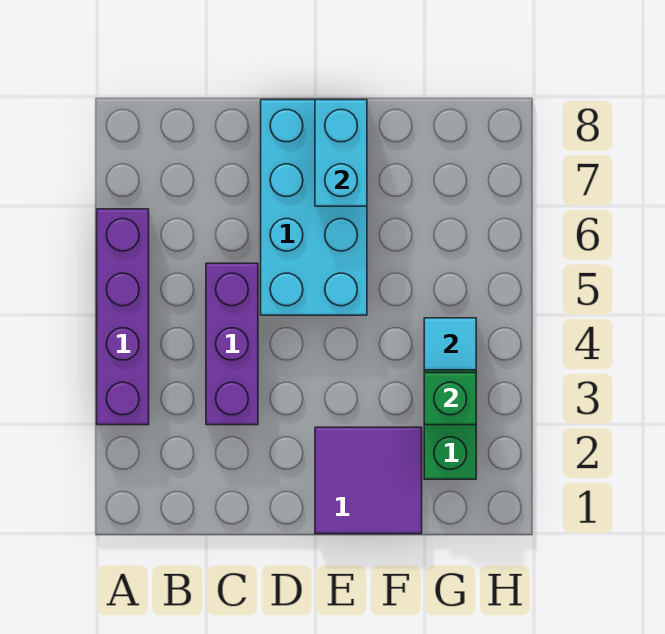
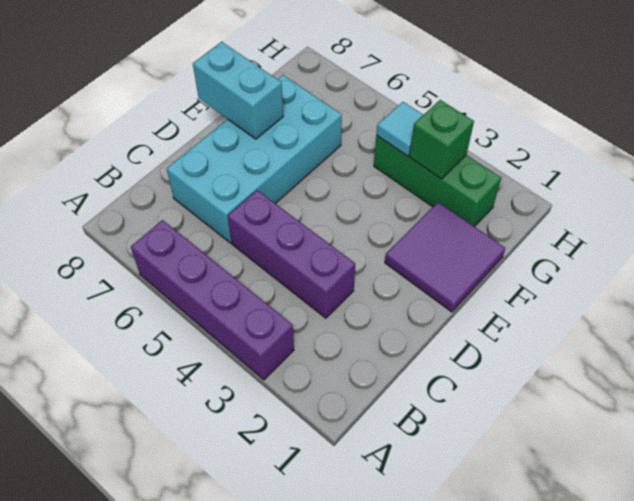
cyan 2x4 brick [261,100,367,315] -> cyan 2x4 brick turned to [167,75,342,243]

